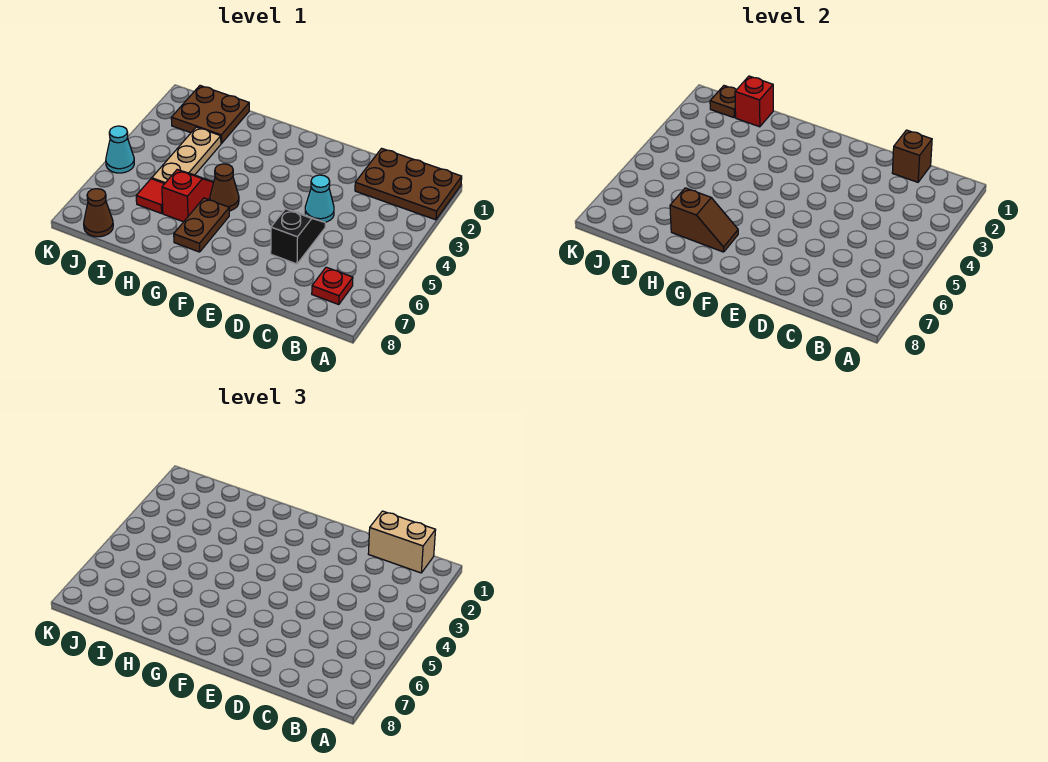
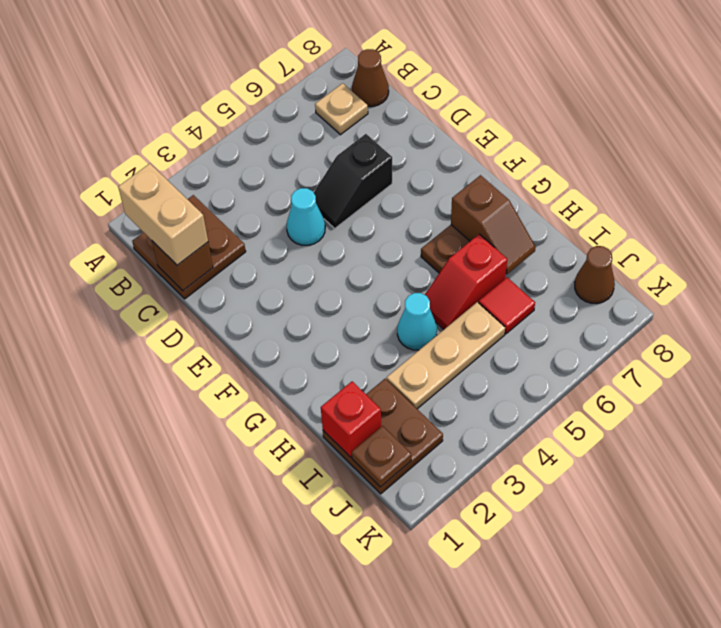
brown 2x3 plate [355,148,462,220] -> brown 2x2 plate [132,195,246,299]
red 1x1 plate [312,267,353,304] -> tan 1x1 plate [315,83,368,135]
brown 1x1 cone [210,164,239,211] -> brown 1x1 cone moved to [352,49,389,107]
brown 1x2 slope [670,188,738,252] -> brown 1x2 slope turned to [451,175,536,274]
cyan 1x1 cone [106,126,134,173] -> cyan 1x1 cone moved to [397,293,437,350]

